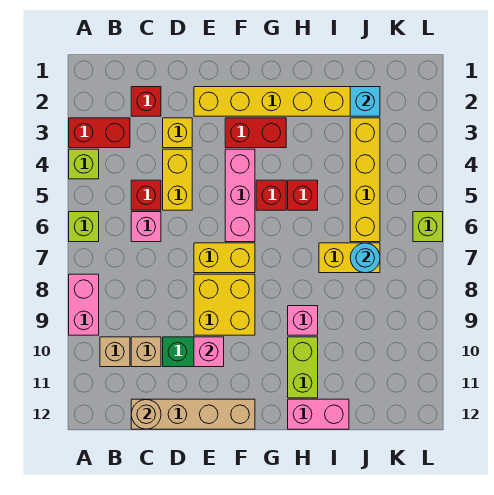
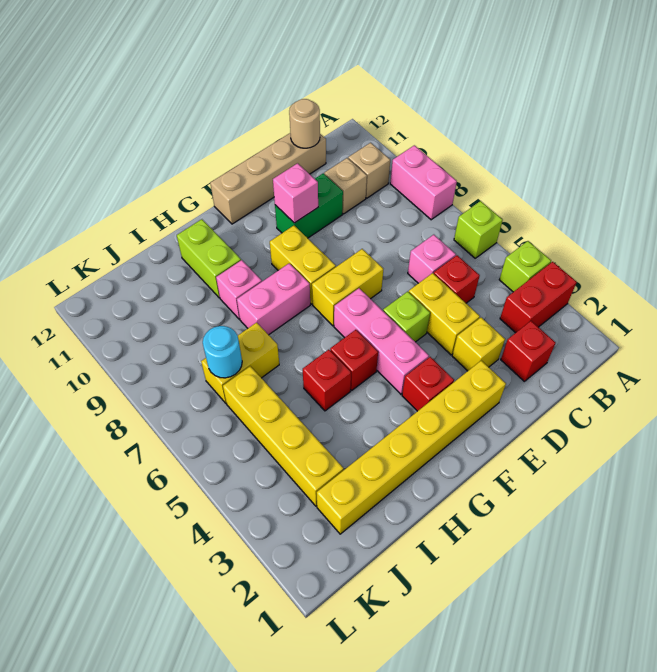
yellow 2x2 brick [194,274,255,335] -> yellow 1x2 brick [270,226,336,304]
red 1x2 brick [225,118,286,148] -> red 1x1 brick [402,357,454,411]
pink 1x2 brick [288,399,349,429] -> pink 1x2 brick moved to [237,263,310,335]
cyan 1x1 brick [350,87,380,116] -> none
lime 1x1 brick [413,212,443,242] -> lime 1x1 brick moved to [383,291,430,342]

